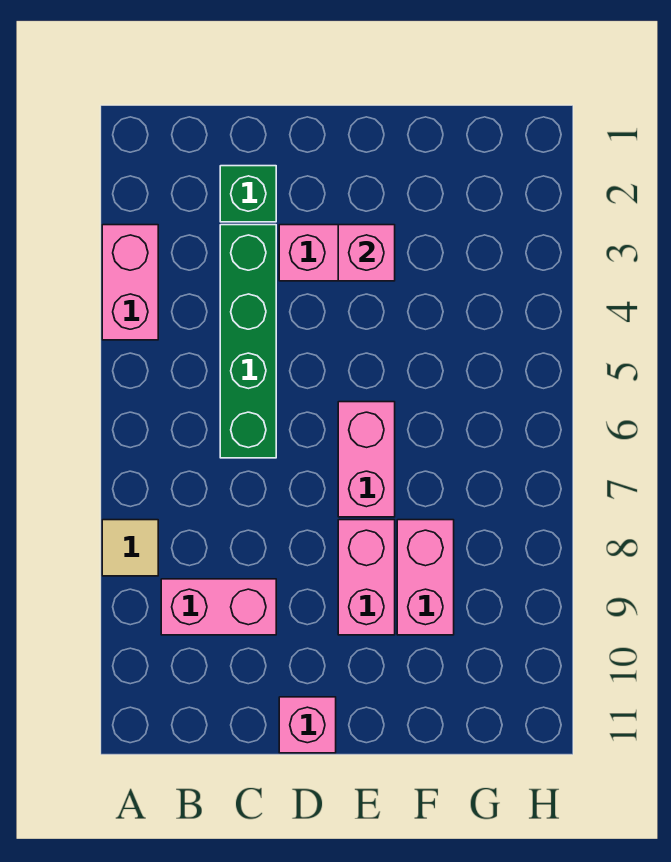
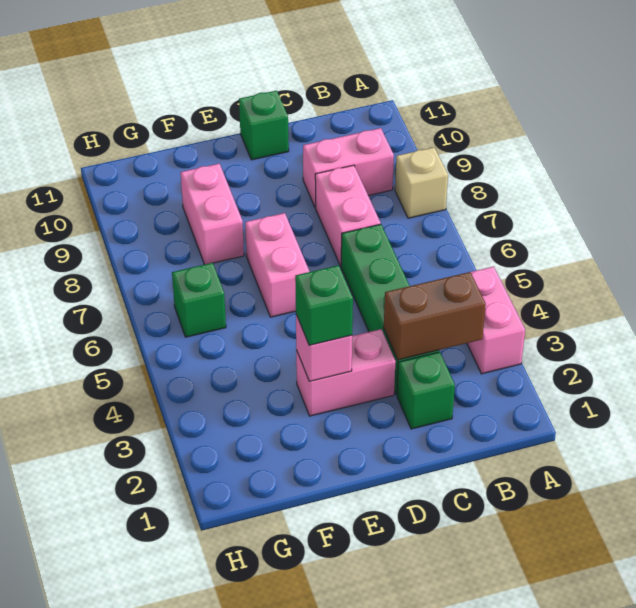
tan 1x1 tile [102,520,158,576] -> tan 1x1 brick [395,147,448,218]
none -> brown 1x2 brick [384,272,486,360]
pink 1x1 brick [279,697,336,753] -> green 1x1 brick [239,91,289,160]
none -> green 1x1 brick [295,265,353,345]
pink 1x2 brick [338,520,395,635] -> pink 1x2 brick moved to [315,165,381,266]
none -> green 1x1 brick [172,263,226,337]

